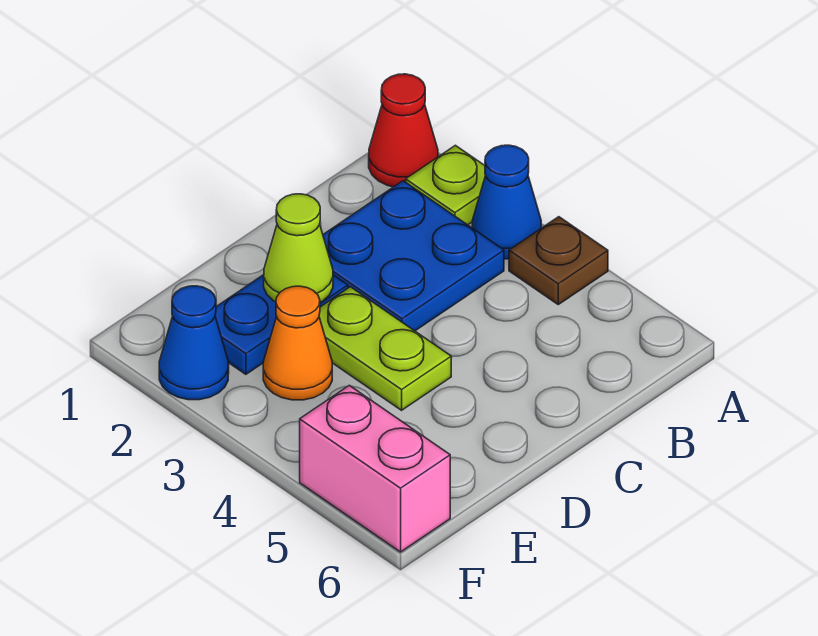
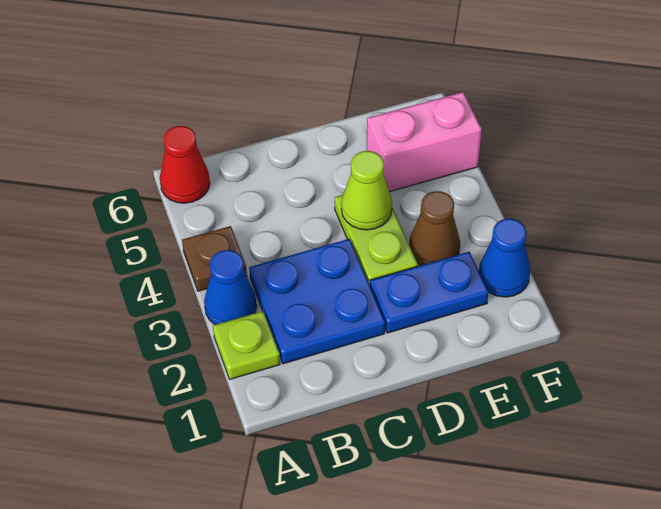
red 1x1 cone [369,74,438,187] -> red 1x1 cone moved to [160,126,210,203]
lime 1x1 cone [264,194,333,302] -> lime 1x1 cone moved to [341,151,392,230]
orange 1x1 cone [263,286,332,400] -> brown 1x1 cone [409,191,460,266]
pink 1x2 brick [300,385,450,552] -> pink 1x2 brick turned to [367,92,482,192]

